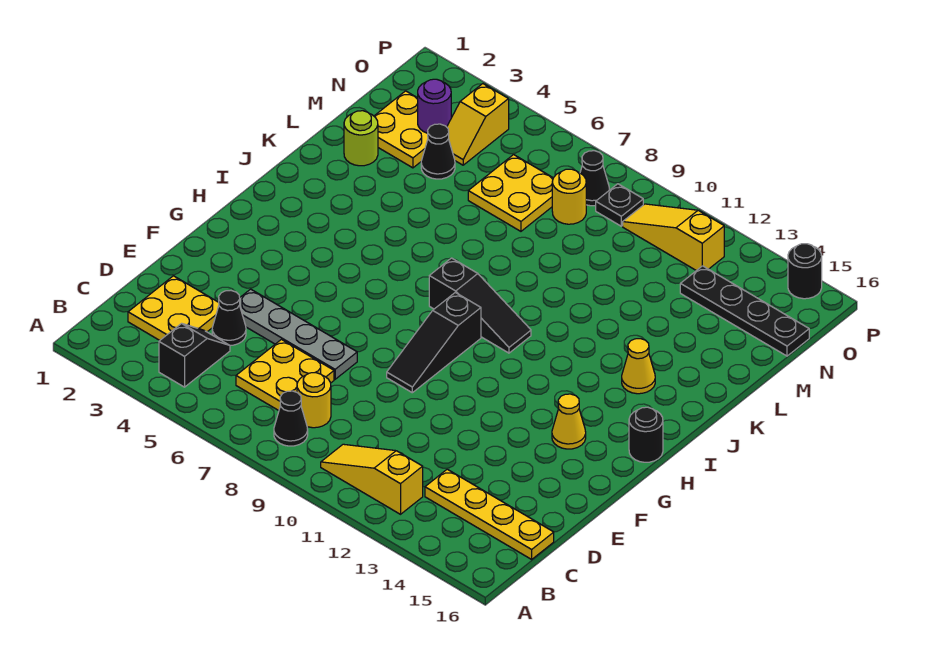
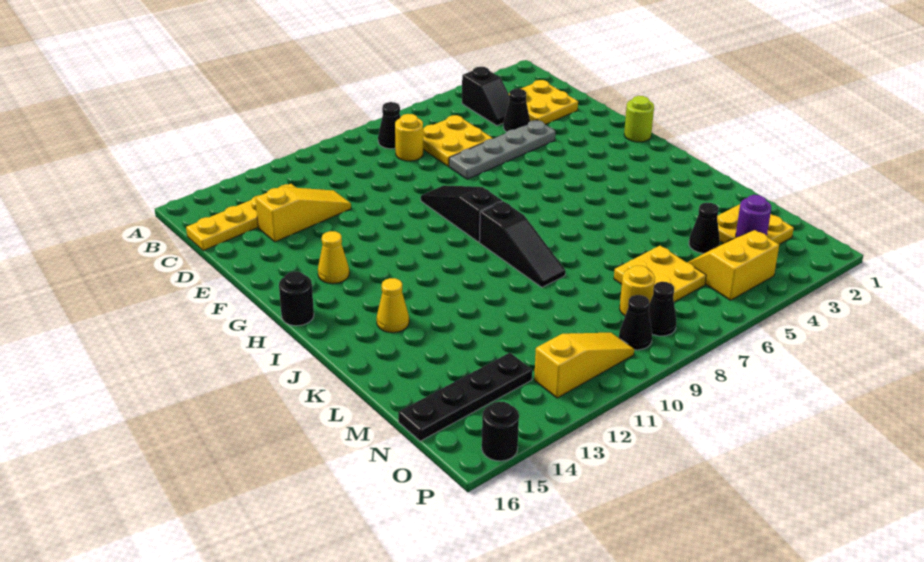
yellow 1x3 slope [321,444,423,514] -> yellow 1x3 slope moved to [256,187,351,242]
black 1x3 slope [429,258,531,353] -> black 1x3 slope turned to [479,201,565,287]
lime 1x1 round brick [344,111,378,166] -> lime 1x1 round brick moved to [624,96,654,142]
yellow 1x2 slope [447,84,509,165] -> yellow 2x2 slope [688,230,779,300]
black 1x1 plate [596,184,643,226] -> black 1x1 cone [619,295,652,350]

